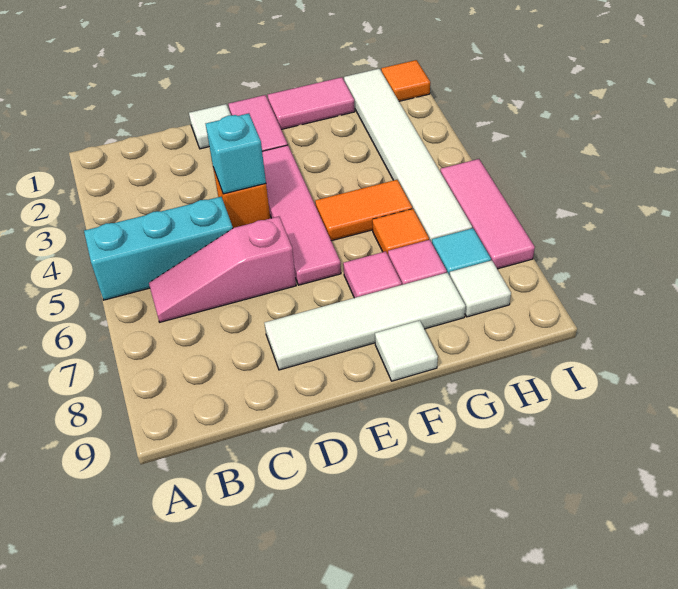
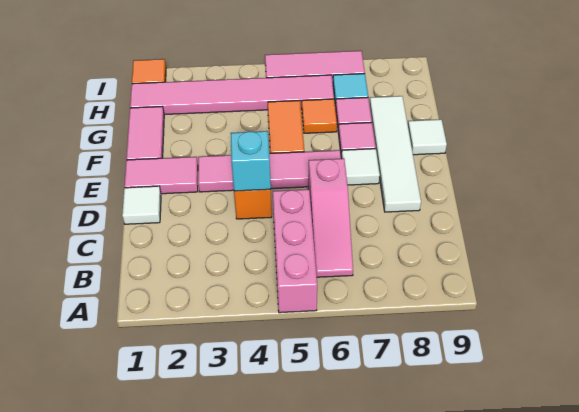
cyan 1x3 brick [84,197,233,300] -> pink 1x3 brick [273,189,317,313]
white 1x6 tile [344,69,472,242] -> pink 1x6 tile [130,75,334,115]
white 1x1 tile [450,260,511,317] -> white 1x1 tile moved to [341,149,380,185]

